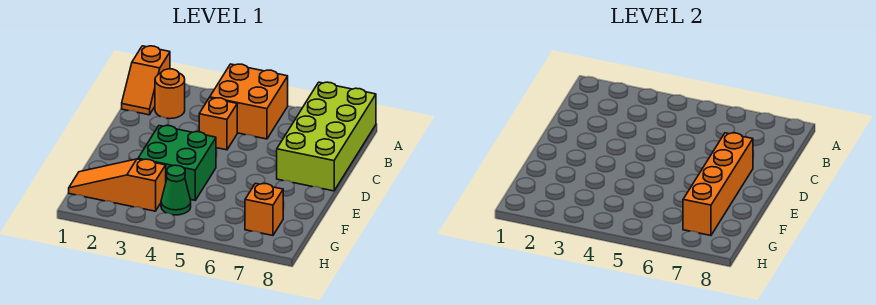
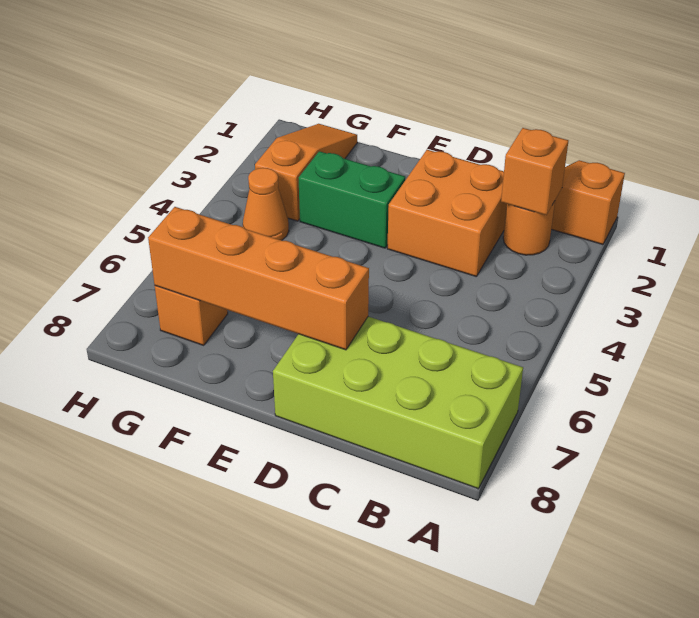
orange 2x2 brick [210,64,288,139] -> orange 2x2 brick moved to [387,150,507,277]
orange 1x1 brick [199,98,237,150] -> orange 1x1 brick moved to [501,128,568,215]
green 2x2 brick [138,126,216,200] -> green 1x2 brick [299,151,405,248]
green 1x1 cone [161,165,191,215] -> orange 1x1 cone [243,168,289,240]

